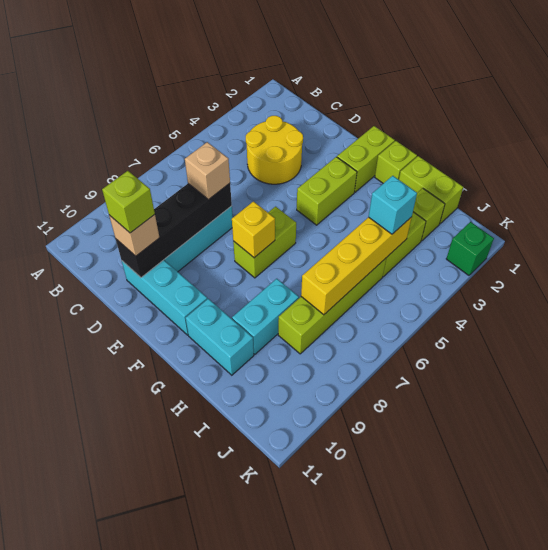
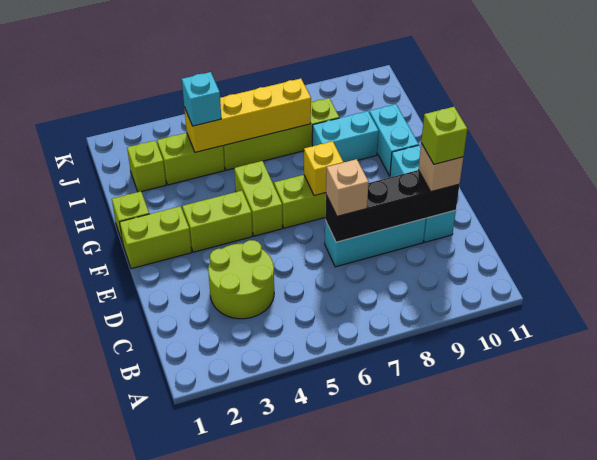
yellow 2x2 round brick [246,116,303,184] -> lime 2x2 round brick [208,240,274,319]
lime 1x2 brick [399,156,463,224] -> lime 1x2 brick moved to [234,161,283,236]
green 1x1 brick [446,222,494,275] -> none

